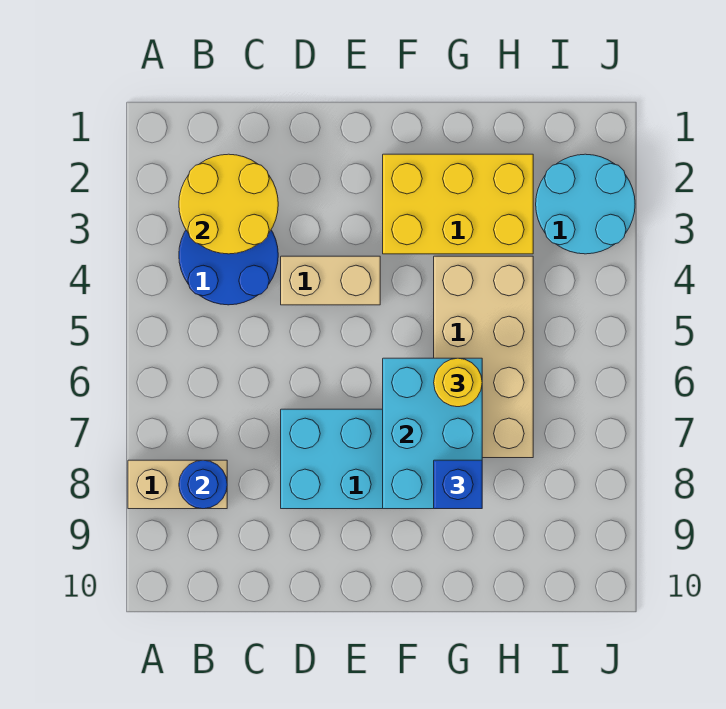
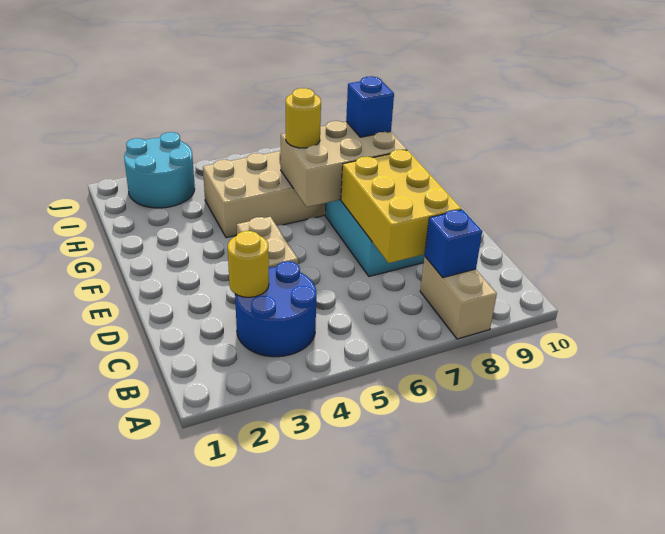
yellow 2x2 round brick [179,154,278,254] -> yellow 1x1 round brick [228,231,269,297]
blue 1x1 round brick [179,460,227,509] -> blue 1x1 brick [425,210,482,278]
yellow 2x3 brick [383,154,533,254] -> yellow 2x3 brick moved to [341,150,462,263]
cyan 2x3 brick [383,358,482,509] -> tan 2x3 brick [281,121,407,207]

